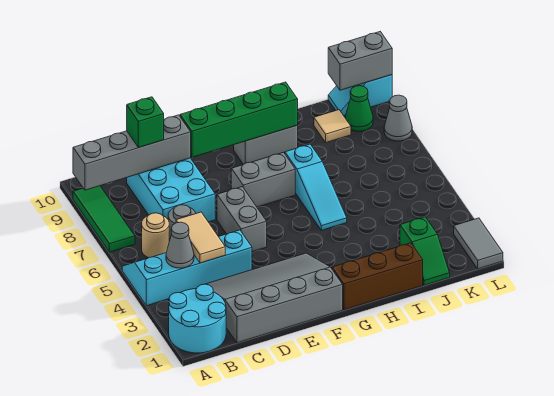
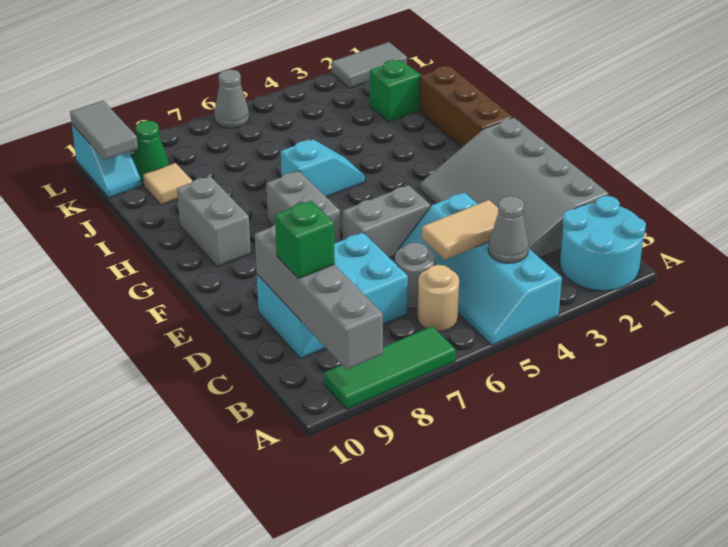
green 1x4 brick [180,82,298,157] -> none
cyan 1x3 slope [285,144,347,230] -> cyan 1x2 slope [281,139,365,197]
grey 1x2 brick [328,32,392,90] -> grey 1x2 tile [70,101,138,160]
grey 1x1 cone [384,95,412,141] -> grey 1x1 cone moved to [214,69,249,128]

